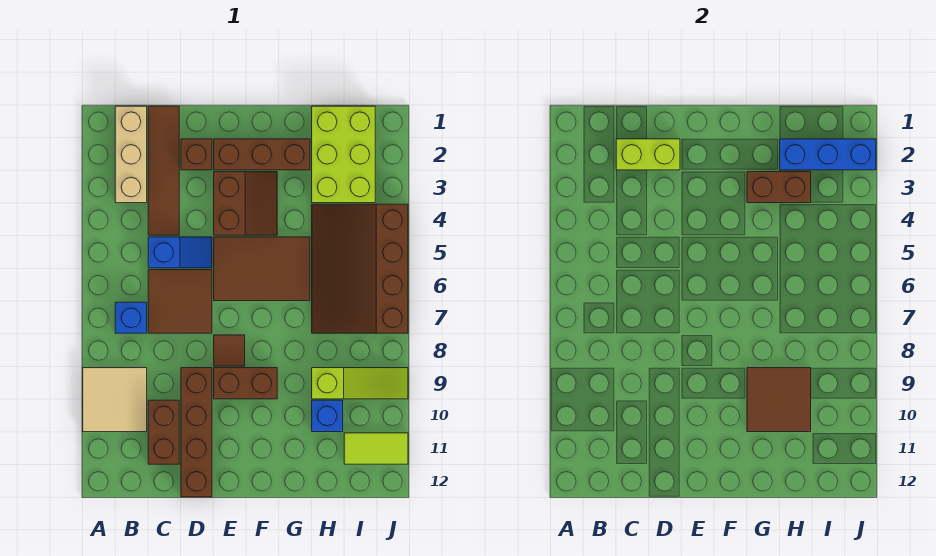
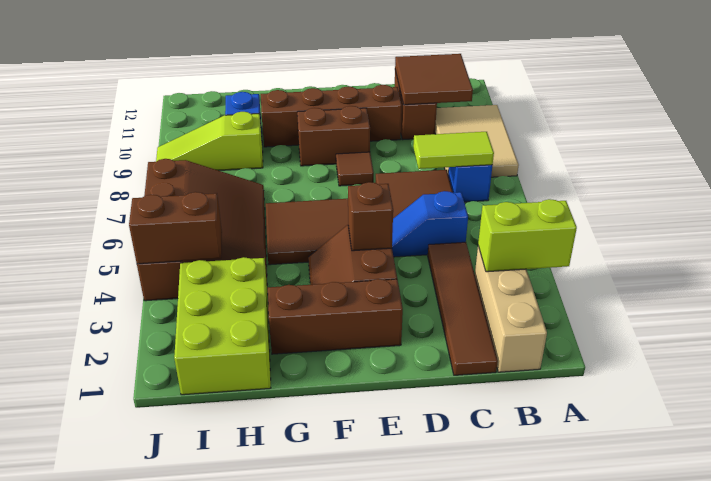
tan 2x2 tile [83,368,147,432] -> tan 2x3 tile [435,105,519,177]
lime 1x2 brick [616,139,680,170] -> lime 1x2 brick moved to [478,199,577,272]
brown 1x1 brick [181,139,212,170] -> brown 1x1 brick moved to [348,182,393,251]
brown 1x4 brick [181,368,212,497] -> brown 1x4 brick turned to [261,85,402,147]
brown 1x2 brick [747,172,811,203] -> brown 1x2 brick moved to [129,192,222,264]
brown 2x2 tile [747,368,811,432] -> brown 2x2 tile moved to [395,54,473,105]
blue 1x3 brick [780,139,876,170] -> none
lime 1x2 tile [344,433,408,464] -> lime 1x2 tile moved to [413,132,494,169]

